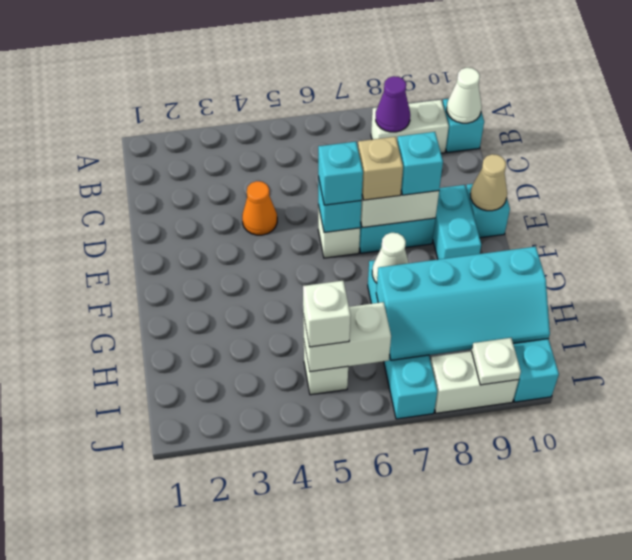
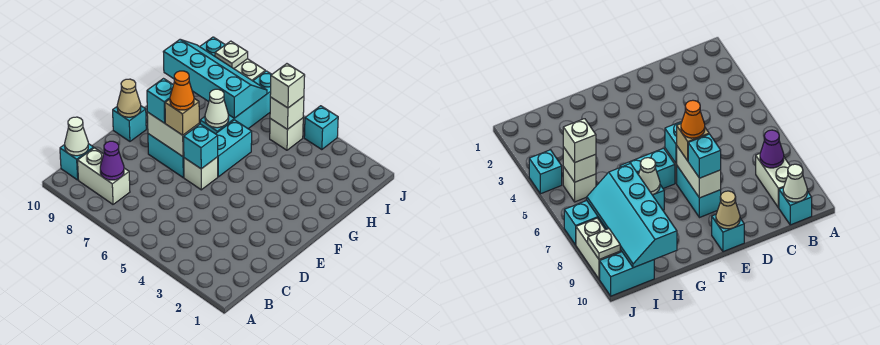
orange 1x1 cone [242,181,277,235] -> orange 1x1 cone moved to [170,71,194,110]
cyan 1x1 brick [318,142,363,205] -> cyan 1x1 brick moved to [304,106,338,150]
cyan 1x2 brick [433,185,481,259] -> cyan 1x2 brick moved to [216,120,252,177]
white 1x2 brick [303,302,391,372] -> white 1x1 brick [270,97,304,129]

